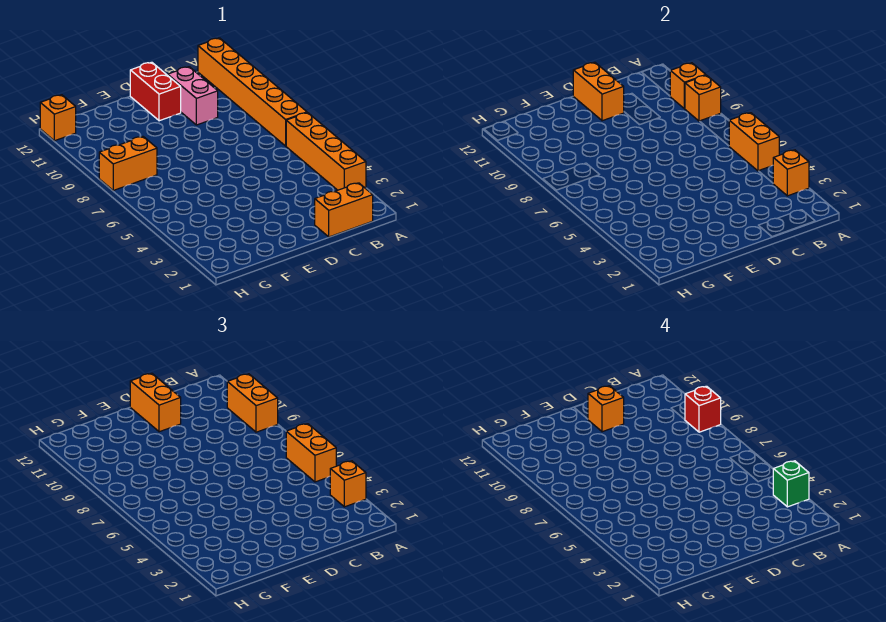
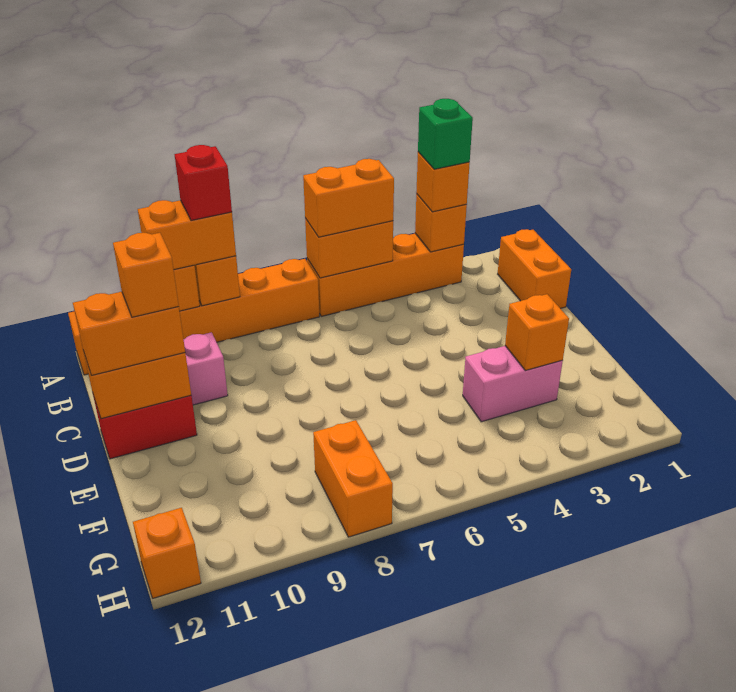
none -> pink 1x2 brick [463,346,563,422]
none -> orange 1x1 brick [505,294,569,371]

